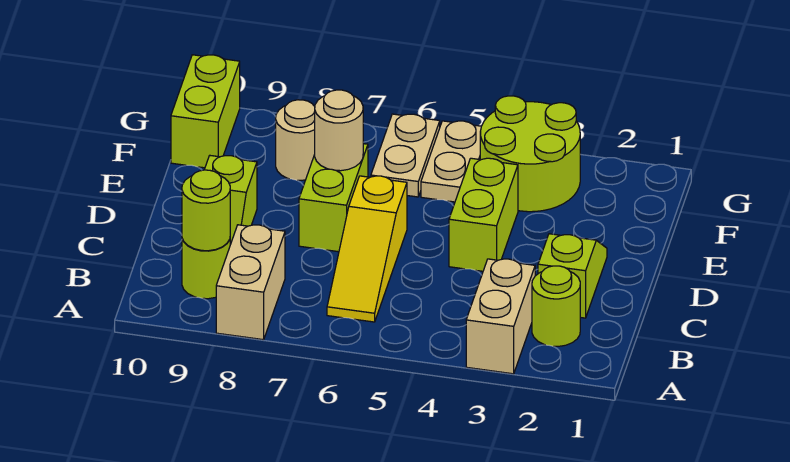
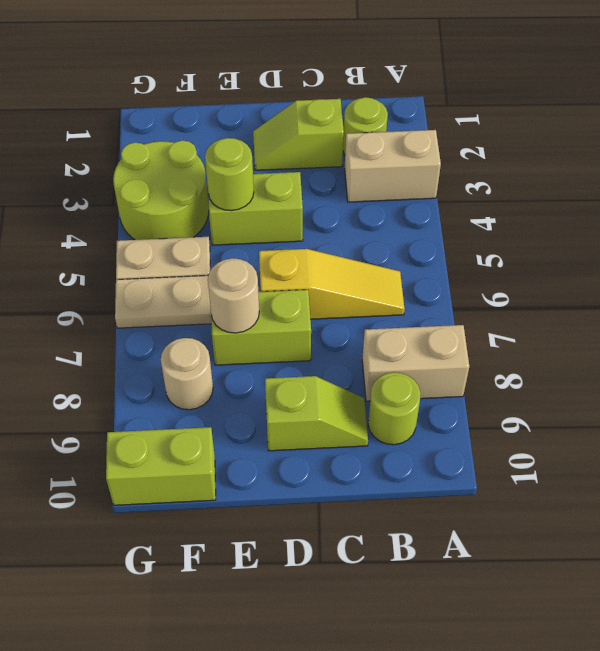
lime 1x1 round brick [182,170,230,251] -> lime 1x1 round brick moved to [205,138,254,211]

